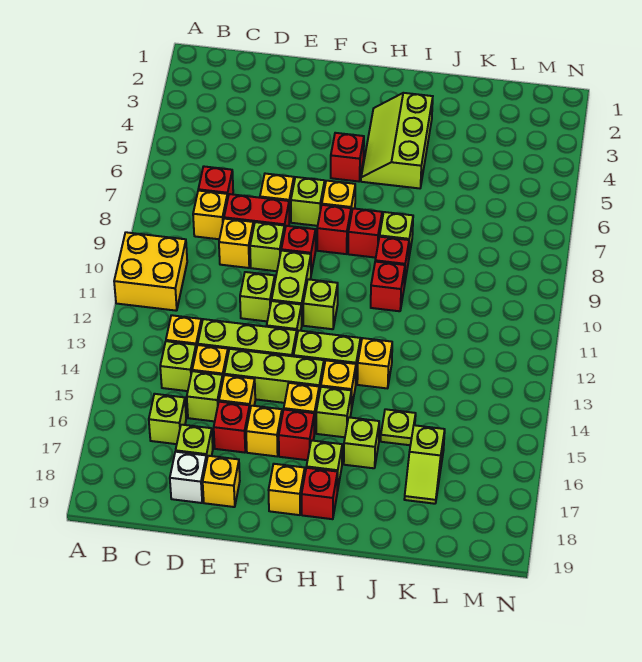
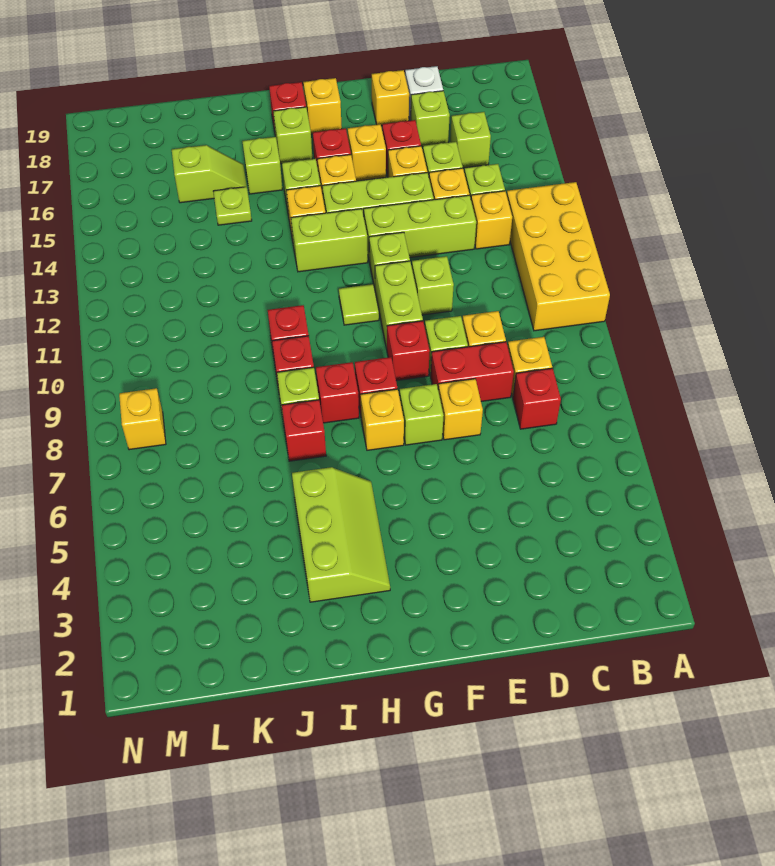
yellow 2x2 brick [114,232,187,311] -> yellow 2x4 brick [507,182,610,331]
red 1x1 brick [331,133,364,181] -> red 1x1 brick moved to [282,400,326,461]
lime 1x1 brick [303,279,338,329] -> lime 1x1 tile [339,284,379,325]
yellow 1x1 brick [357,338,392,388] -> yellow 1x1 brick moved to [119,388,166,450]
lime 1x2 slope [404,425,445,504] -> lime 1x2 slope turned to [172,145,247,203]

